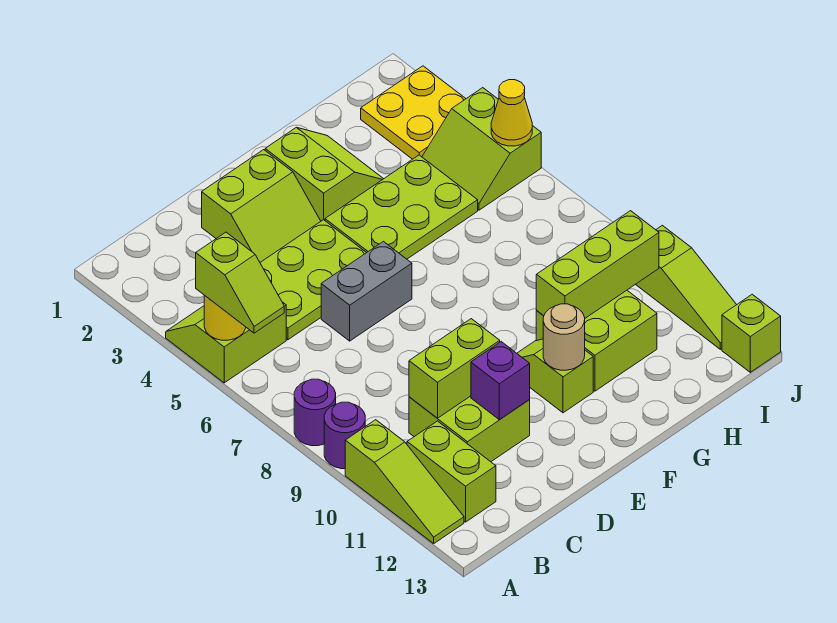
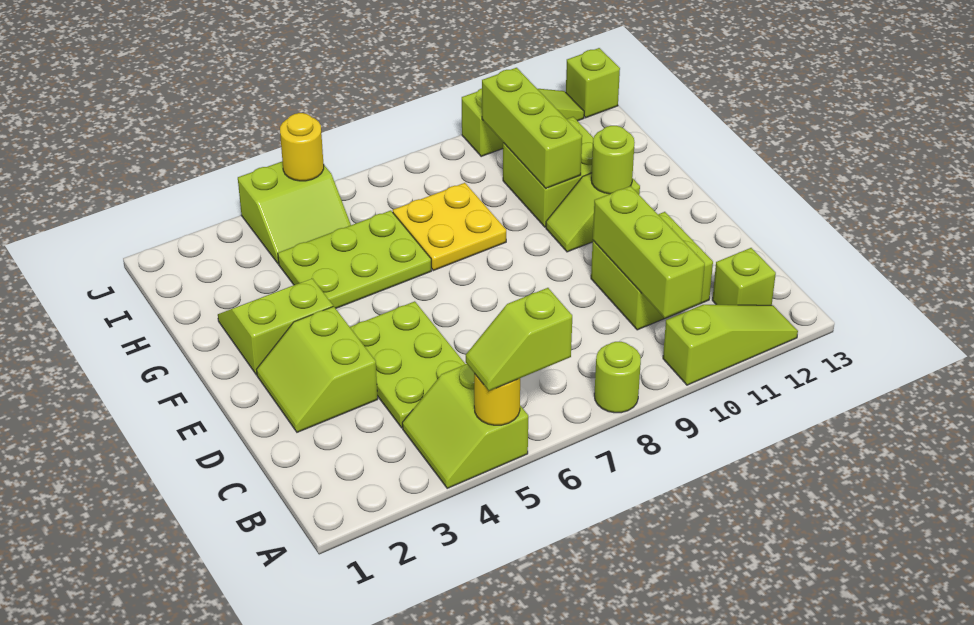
lime 1x2 slope [196,232,284,333] -> lime 1x2 slope turned to [466,288,572,391]
purple 1x1 round brick [294,379,336,446] -> lime 1x1 round brick [594,342,641,413]
purple 1x1 round brick [324,402,365,469] -> none
lime 1x2 brick [407,421,496,522] -> lime 1x1 brick [712,248,776,305]
lime 1x2 brick [409,319,500,418] -> lime 1x3 brick [593,186,705,318]
lime 2x2 slope [202,150,321,262] -> lime 2x2 slope turned to [257,306,378,432]
grey 1x2 brick [321,241,412,341] -> none
purple 1x1 brick [471,342,530,420] -> none
lime 2x3 plate [325,155,478,259] -> lime 2x3 plate turned to [278,211,432,308]
tan 1x1 round brick [543,304,585,370] -> lime 1x1 round brick [591,126,635,194]
yellow 2x2 plate [361,66,466,159] -> yellow 2x2 plate moved to [393,183,506,271]
yellow 1x1 cone [491,80,532,146] -> yellow 1x1 round brick [280,113,324,181]

